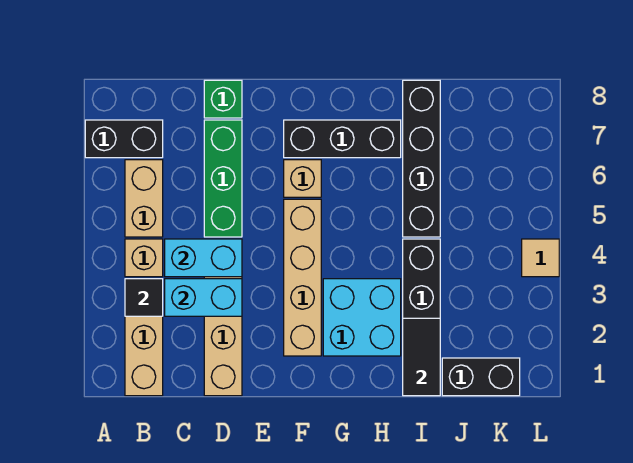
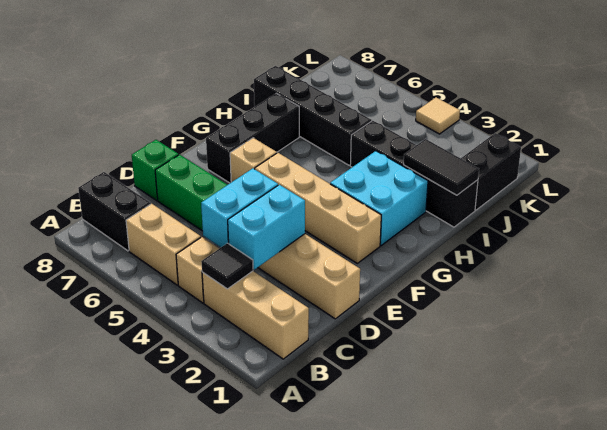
black 1x2 brick [85,120,163,158] -> black 1x2 brick turned to [78,172,151,251]

